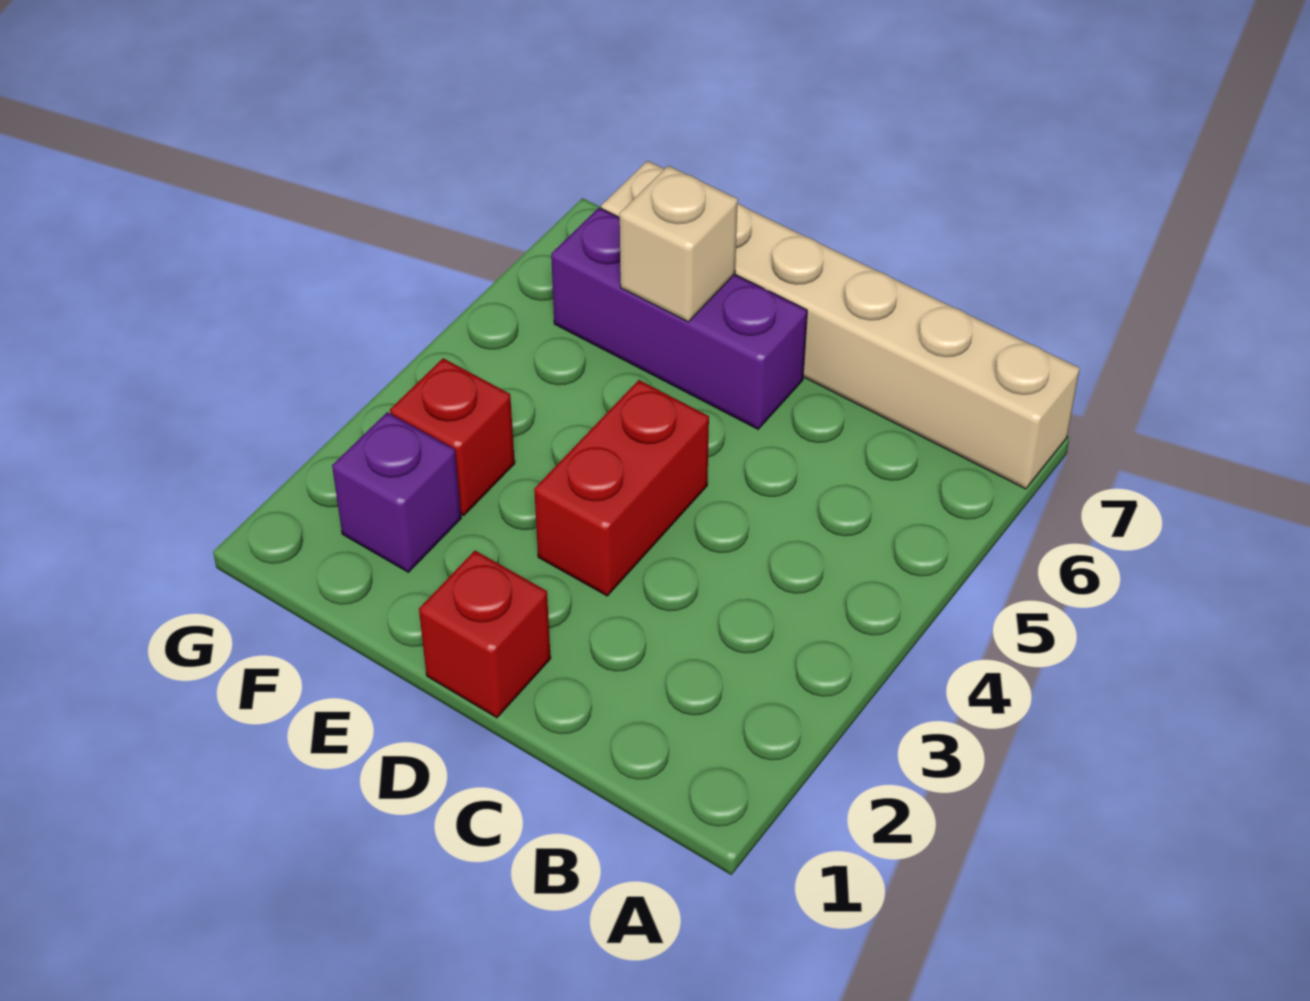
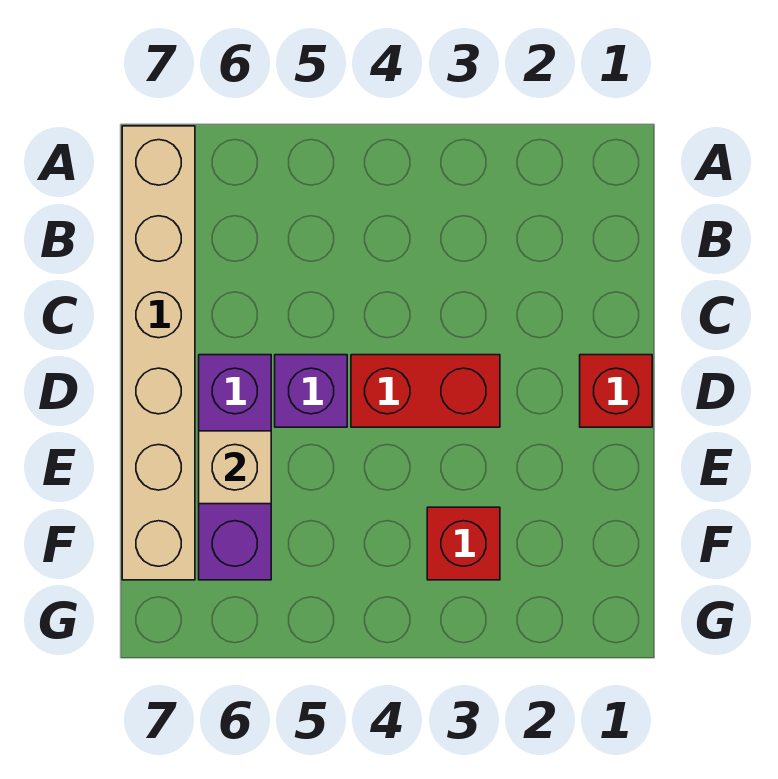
purple 1x1 brick [332,412,461,572] -> purple 1x1 brick moved to [275,355,347,427]

